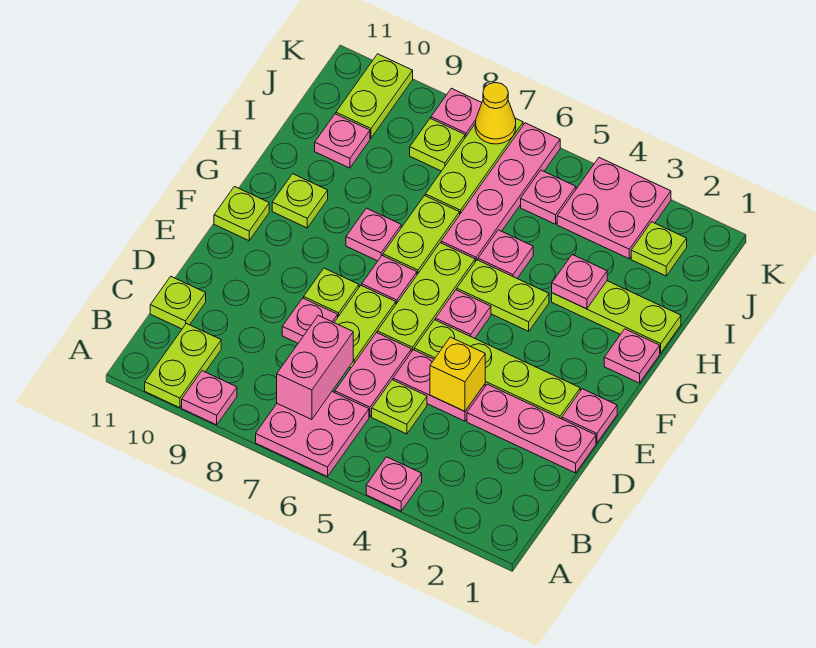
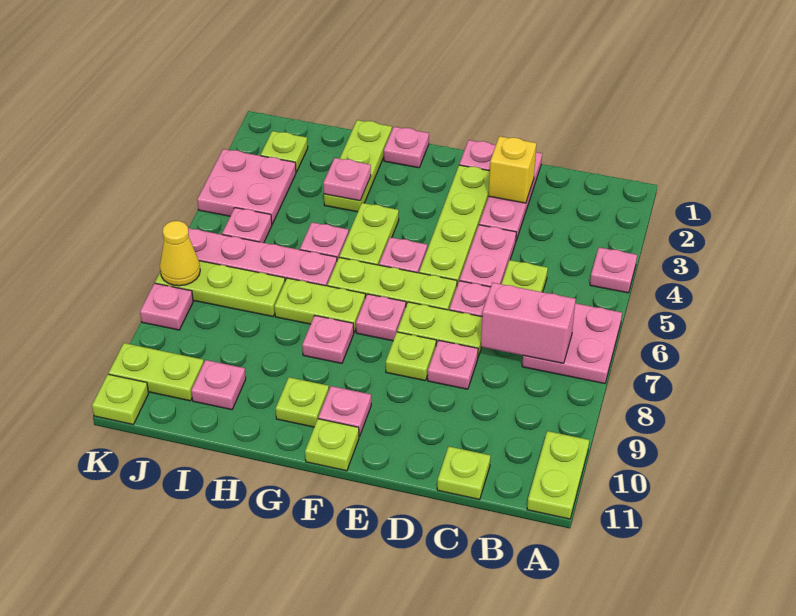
pink 1x1 plate [182,371,237,425] -> pink 1x1 plate moved to [318,386,371,437]
lime 1x2 plate [145,323,221,408] -> lime 1x2 plate turned to [527,431,589,519]
yellow 1x1 brick [430,337,485,411] -> yellow 1x1 brick moved to [489,136,536,203]
lime 1x1 plate [410,118,465,171] -> lime 1x1 plate moved to [92,374,149,424]

